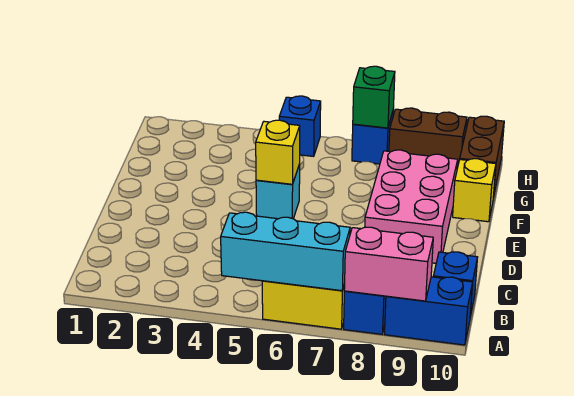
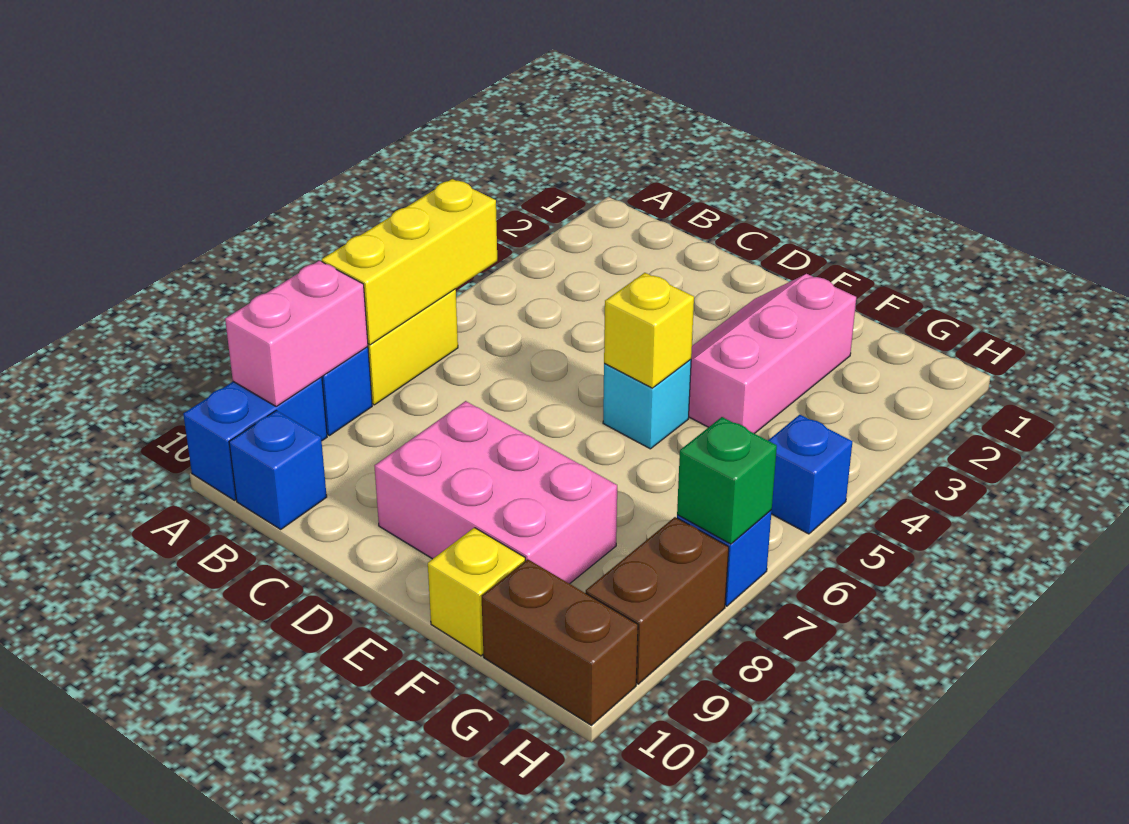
cyan 1x3 brick [221,212,350,291] -> yellow 1x3 brick [322,179,497,345]
none -> pink 2x3 slope [689,274,856,434]

